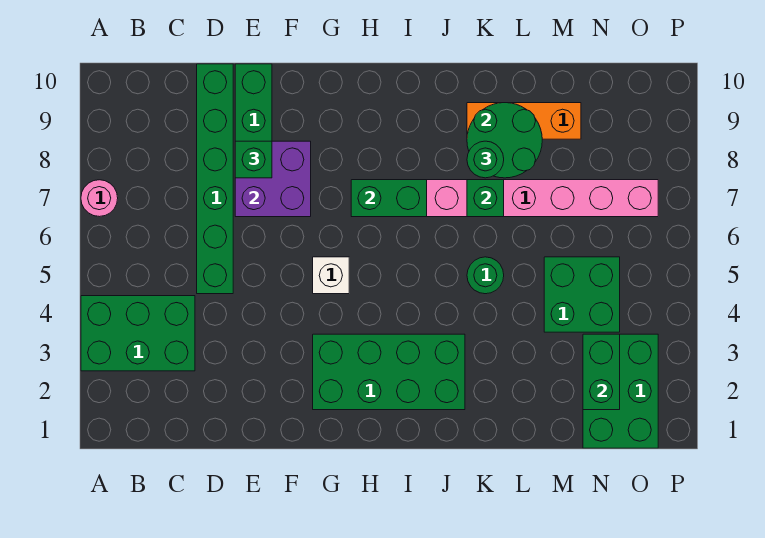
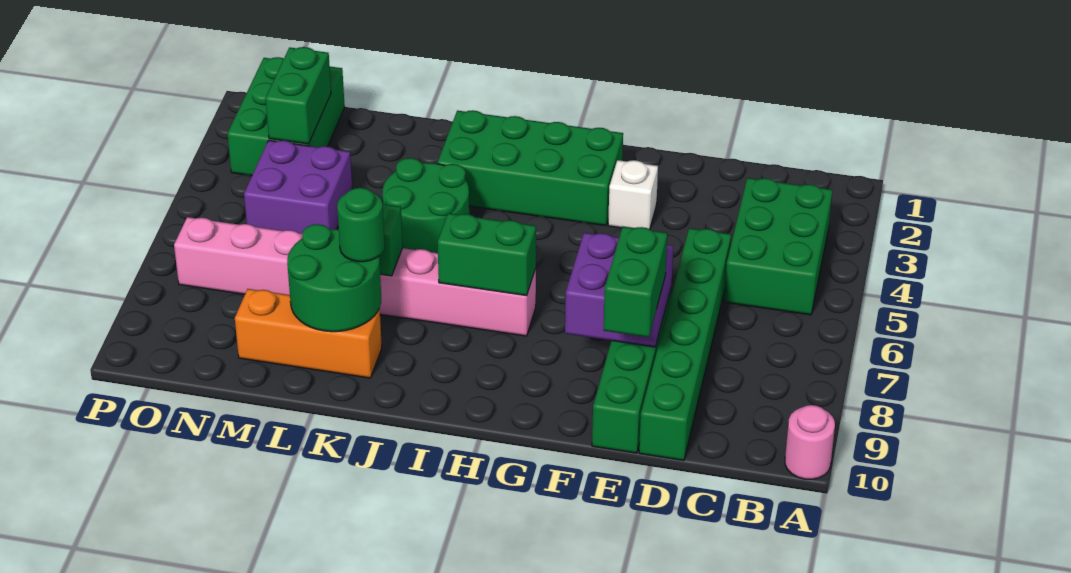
green 2x3 brick [81,296,195,371] -> green 2x3 brick turned to [724,178,833,315]
pink 1x1 round brick [81,180,118,217] -> pink 1x1 round brick moved to [785,405,835,479]
green 1x1 brick [235,141,272,178] -> green 1x2 brick [603,227,667,337]
white 1x1 brick [313,257,349,294] -> white 1x1 brick moved to [608,160,658,229]
green 1x1 round brick [467,257,504,294] -> green 2x2 round brick [382,158,469,253]
green 2x2 brick [544,257,620,332] -> purple 2x2 brick [244,140,352,234]

